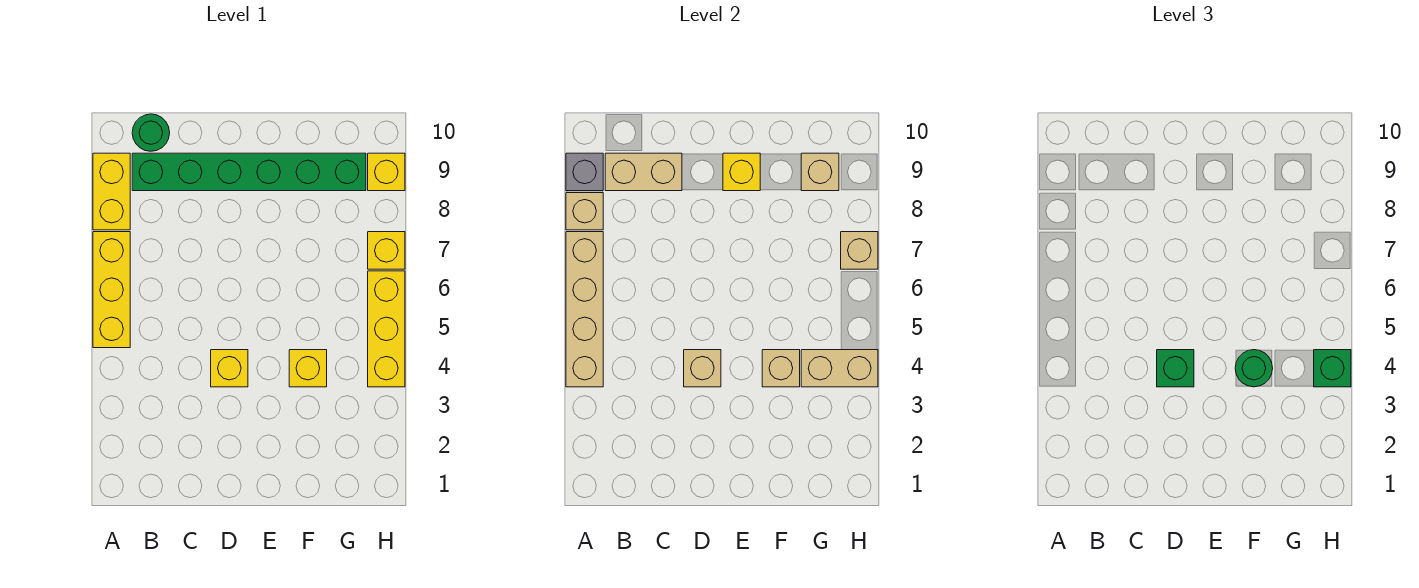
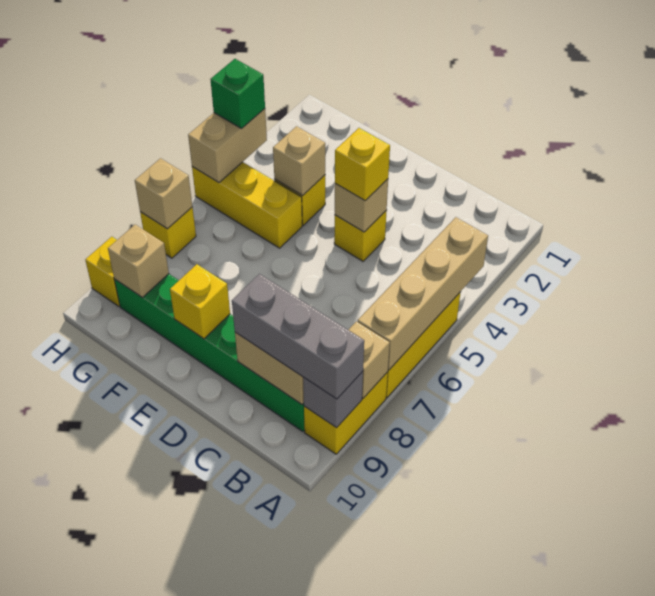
none -> grey 1x3 brick [232,274,364,399]
green 1x1 round brick [132,114,170,151] -> none
green 1x1 brick [1157,350,1194,387] -> yellow 1x1 brick [335,128,390,201]
green 1x1 round brick [1235,350,1273,387] -> none
tan 1x2 brick [801,350,878,387] -> tan 1x2 brick turned to [188,109,267,183]
yellow 1x3 brick [368,271,405,387] -> yellow 1x3 brick turned to [192,162,302,248]

